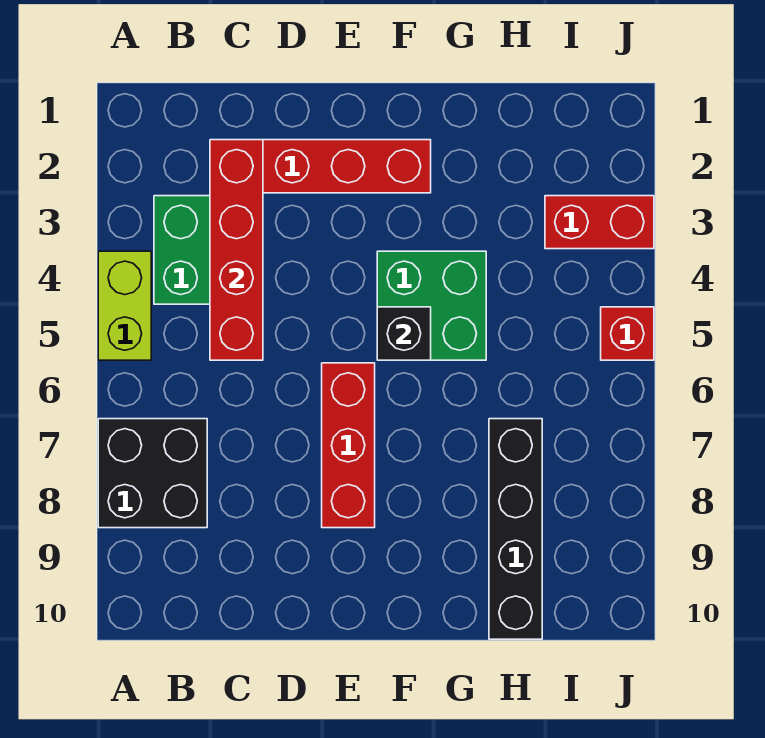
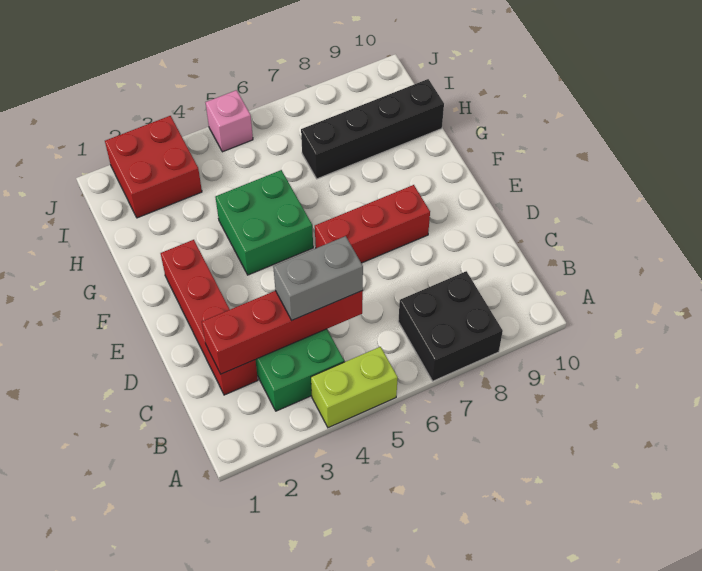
none -> grey 1x2 brick [273,236,363,320]
black 1x1 brick [377,307,431,360] -> none
red 1x2 brick [545,196,654,249] -> red 2x2 brick [105,116,202,218]
red 1x1 brick [601,307,654,360] -> pink 1x1 brick [205,90,253,152]

